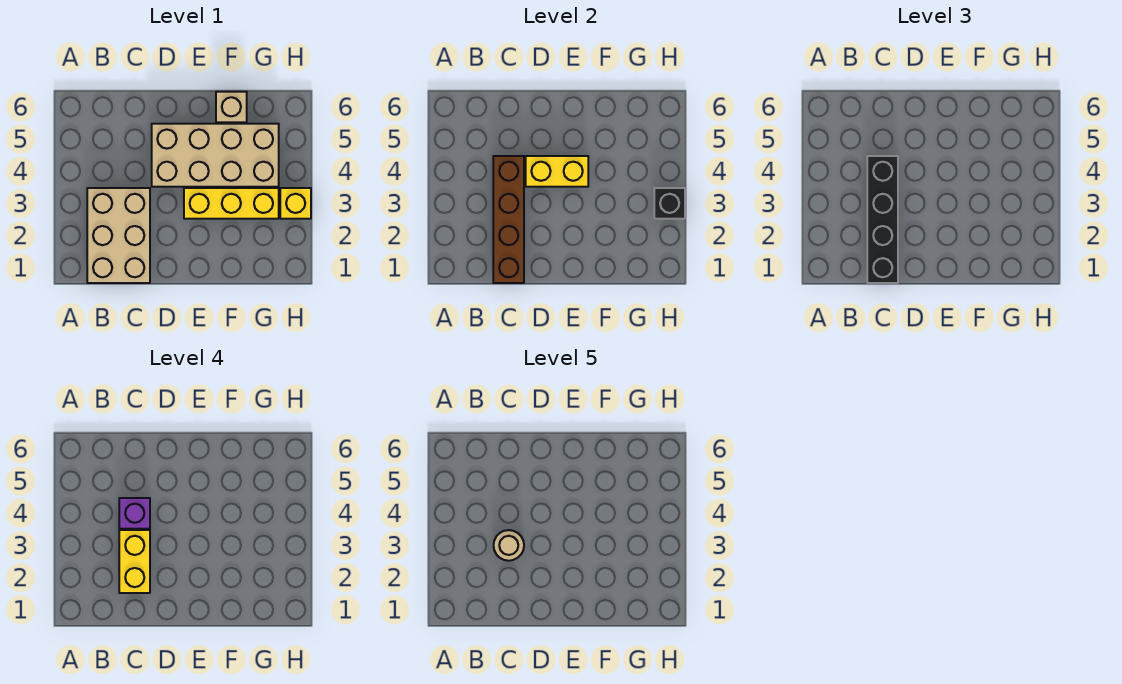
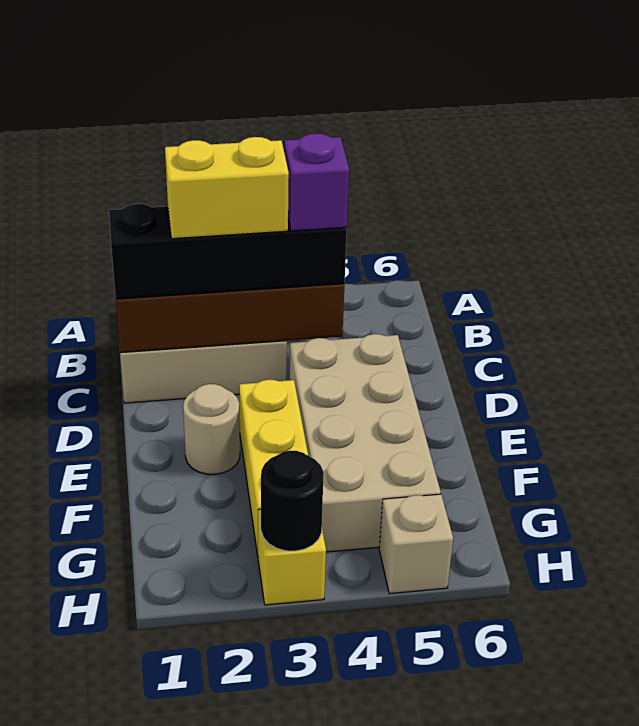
tan 1x1 round brick [494,530,524,561] -> tan 1x1 round brick moved to [183,384,240,474]
yellow 1x2 brick [526,156,588,187] -> none
tan 1x1 brick [216,92,247,122] -> tan 1x1 brick moved to [379,494,453,594]
black 1x1 brick [654,188,685,219] -> black 1x1 round brick [261,451,324,551]

